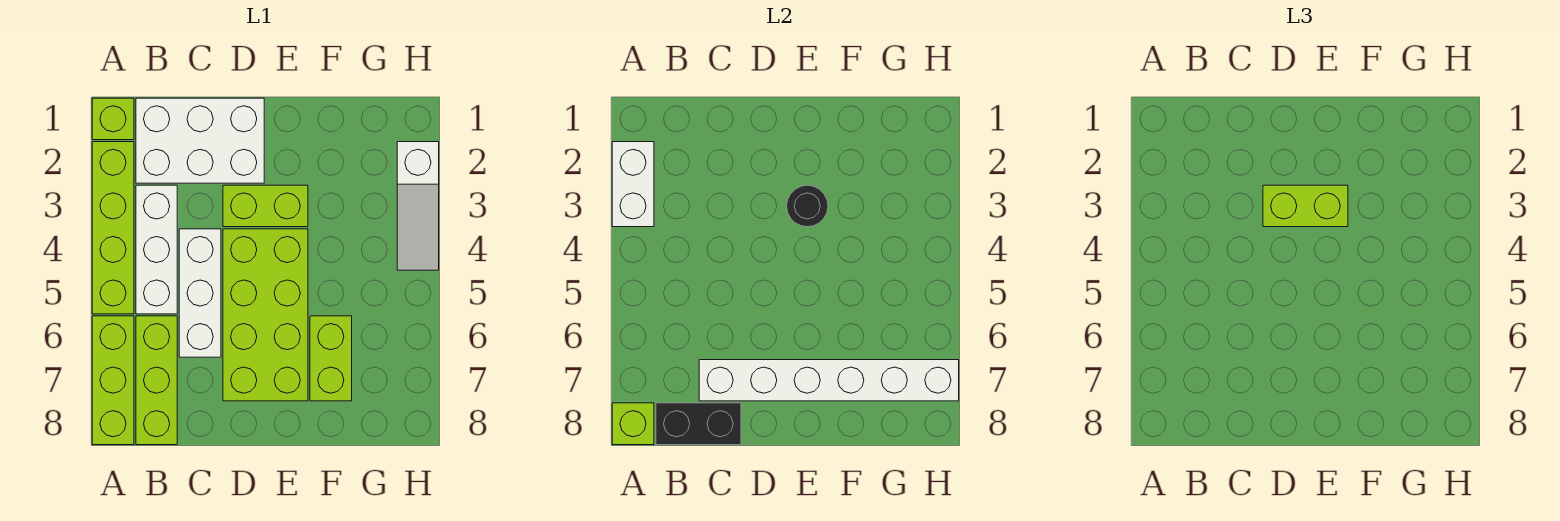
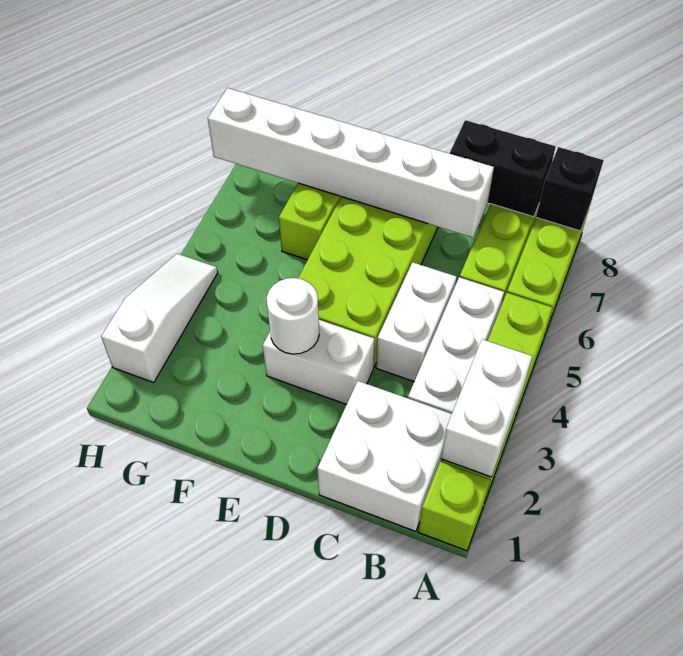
lime 1x1 brick [612,403,654,445] -> black 1x1 brick [536,147,604,231]
white 2x3 brick [136,98,264,183] -> white 2x2 brick [317,381,452,531]
white 1x3 brick [179,229,221,357] -> white 1x2 brick [376,262,457,381]
lime 1x2 brick [223,185,308,227] -> white 1x2 brick [263,320,374,404]
lime 1x2 brick [1263,185,1348,227] -> none
black 1x1 round brick [787,185,828,227] -> white 1x1 round brick [267,278,319,354]

